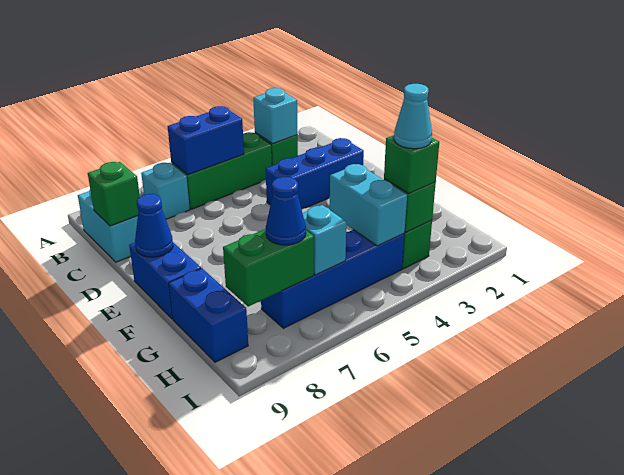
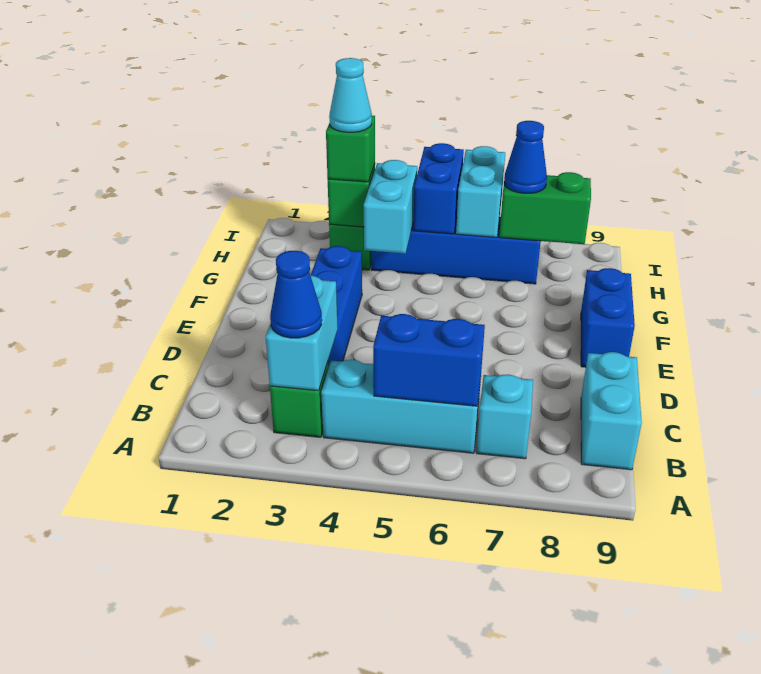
cyan 1x1 brick [253,88,297,144] -> cyan 1x2 brick [266,276,338,391]
green 1x3 brick [171,132,272,209] -> cyan 1x3 brick [321,360,481,453]
green 1x1 brick [88,162,140,226] -> none
blue 1x3 brick [266,138,364,209] -> blue 1x3 brick turned to [311,246,362,365]
blue 1x1 cone [135,194,173,257] -> blue 1x1 cone moved to [270,251,322,338]
blue 1x2 brick [169,268,248,362] -> blue 1x2 brick moved to [413,143,464,234]
cyan 1x1 brick [303,205,346,275] -> cyan 1x2 brick [456,146,505,237]

